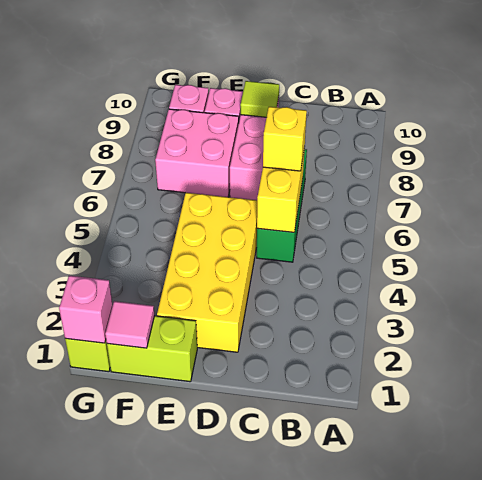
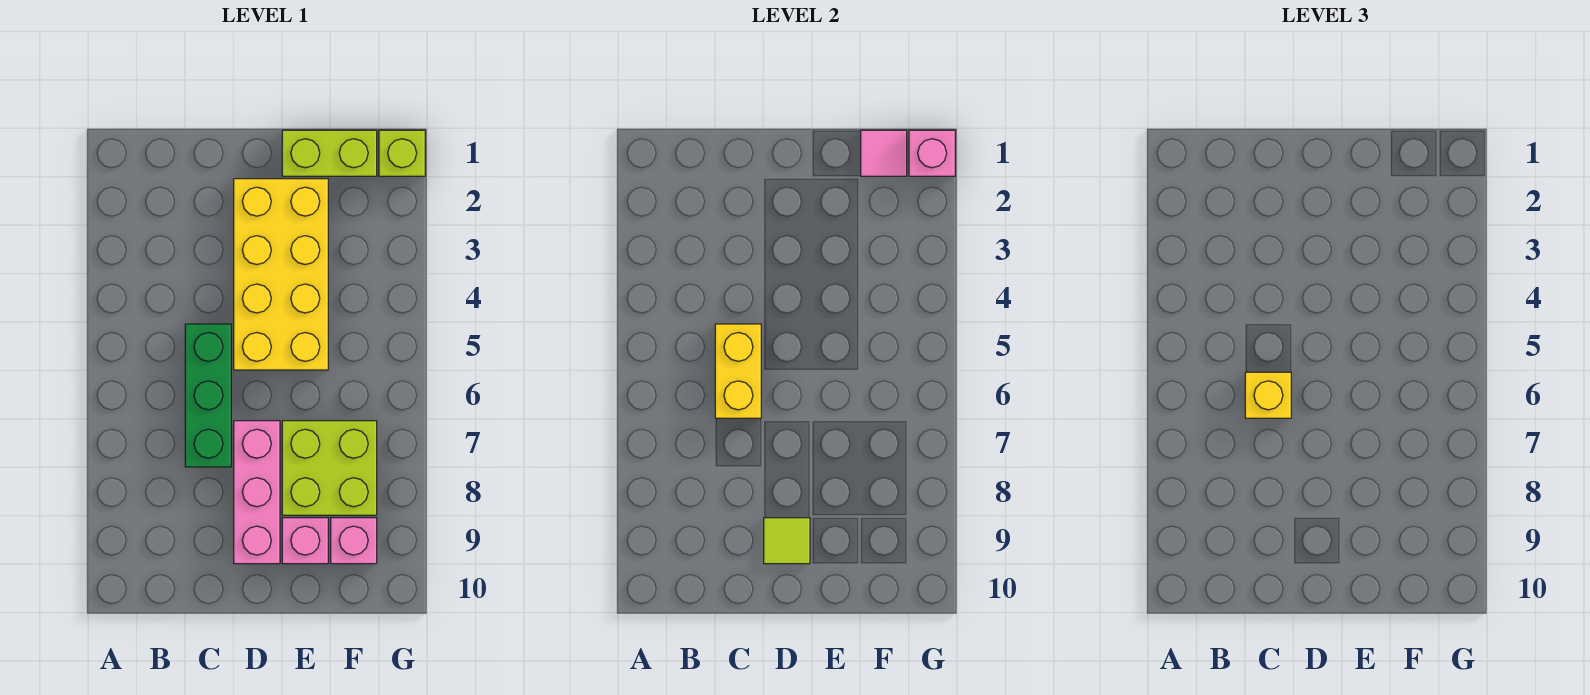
pink 2x2 brick [155,109,239,197] -> lime 2x2 brick [282,421,377,515]

